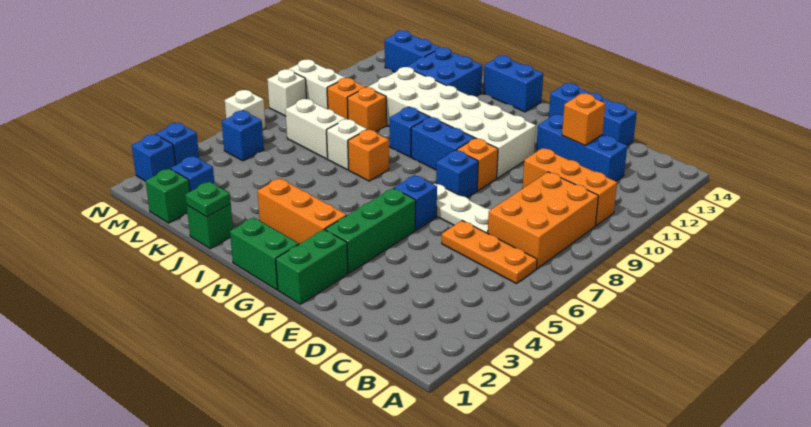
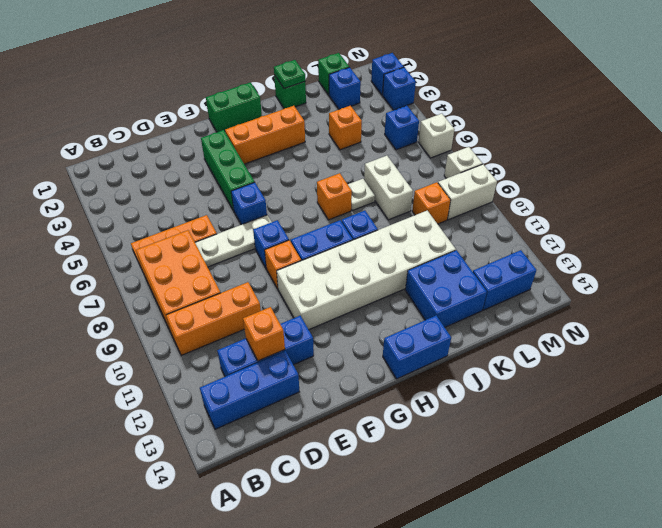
blue 1x3 brick [549,83,637,146] -> blue 1x3 brick moved to [200,351,299,429]
green 1x2 brick [276,230,348,304] -> none
white 1x1 brick [327,119,367,170] -> white 1x1 plate [348,179,375,211]
white 1x2 brick [285,99,345,159] -> white 1x2 brick turned to [364,156,413,220]
orange 1x1 brick [347,87,387,132] -> orange 1x1 brick moved to [329,106,362,150]

